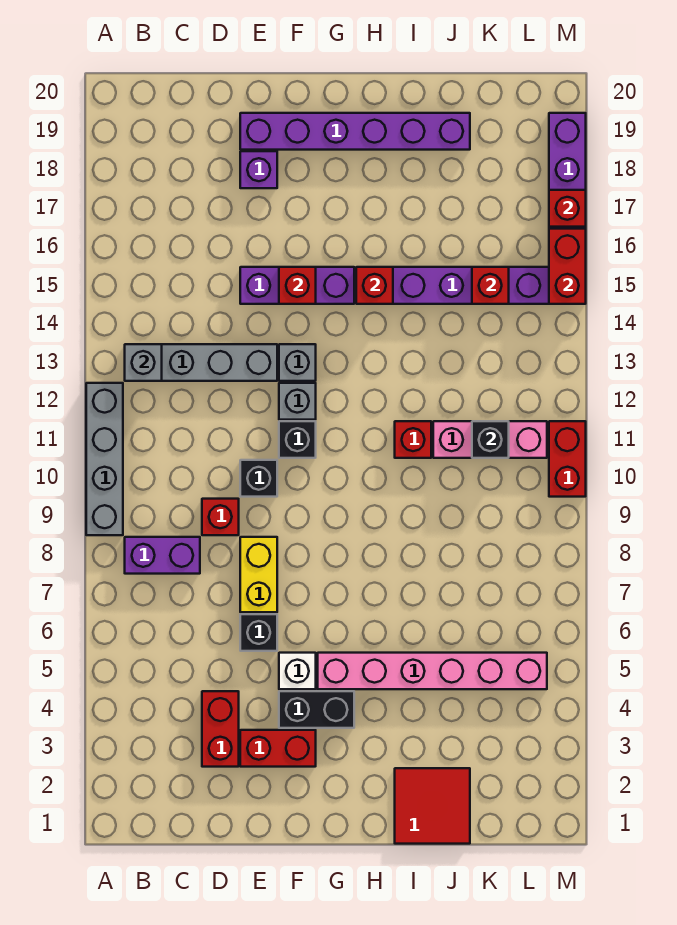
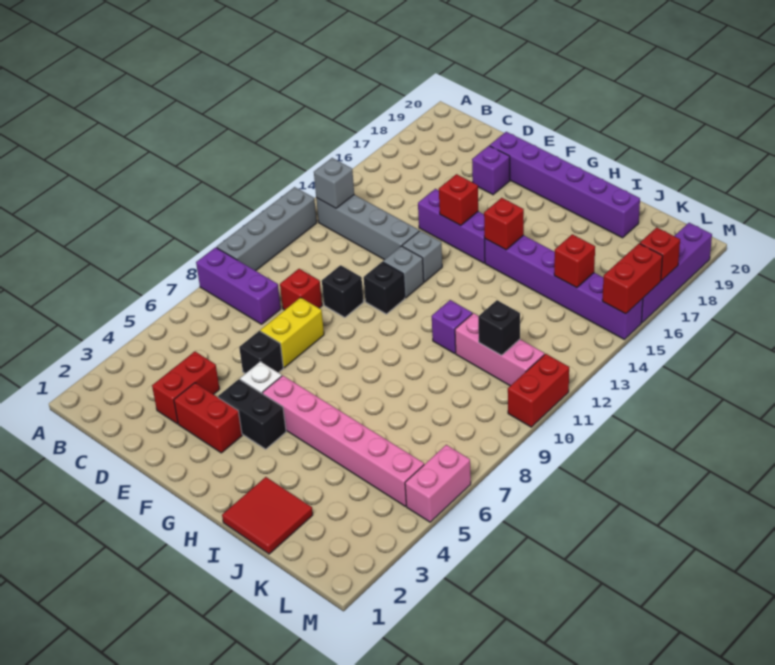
purple 1x2 brick [125,537,200,574] -> purple 1x3 brick [196,247,281,324]
red 1x1 brick [395,421,431,458] -> purple 1x1 brick [432,300,472,353]
none -> pink 1x2 brick [405,445,471,522]

